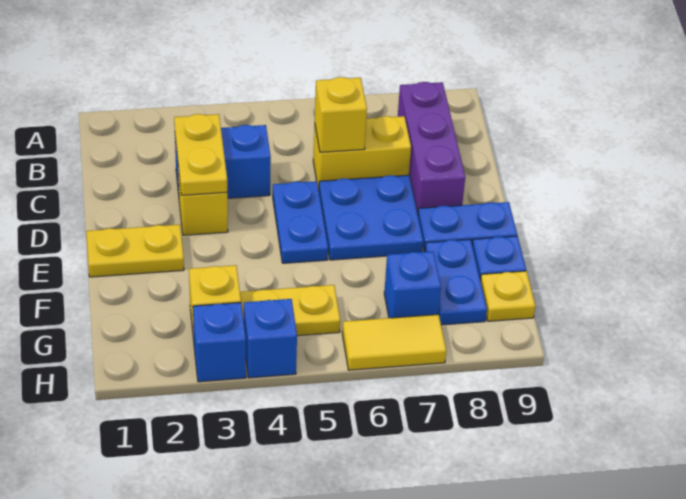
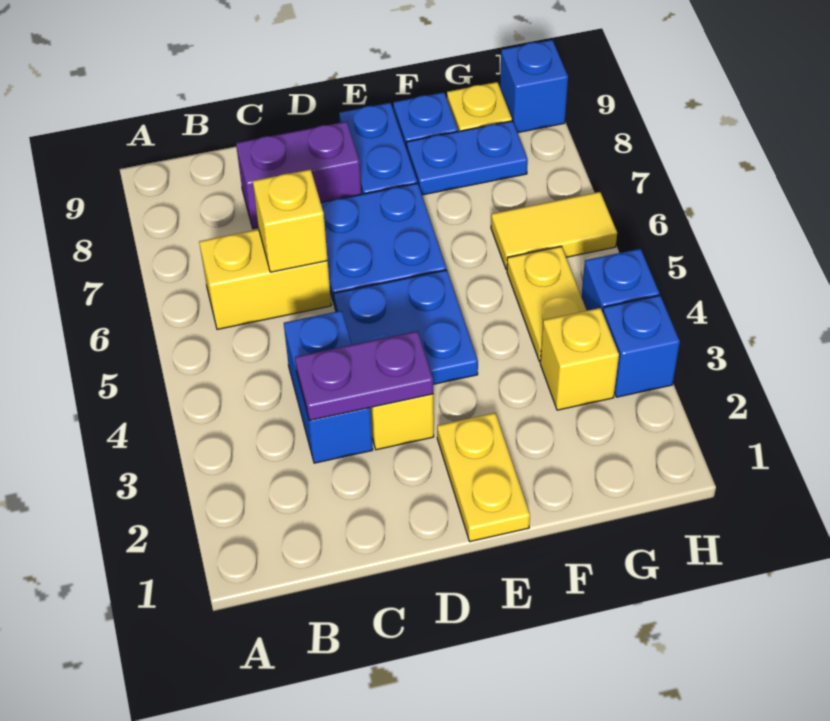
purple 1x3 brick [398,82,465,214] -> purple 1x2 brick [236,121,361,229]
yellow 1x2 plate [174,114,227,195] -> purple 1x2 plate [295,331,433,420]
yellow 1x2 brick [313,116,411,190] -> yellow 1x2 brick turned to [199,229,331,329]
blue 1x2 plate [273,181,328,263] -> blue 2x2 plate [334,270,478,384]
blue 1x1 brick [384,251,441,318] -> blue 1x1 brick moved to [500,40,568,133]
yellow 1x2 tile [342,314,446,370] -> yellow 1x2 tile turned to [491,192,617,270]

